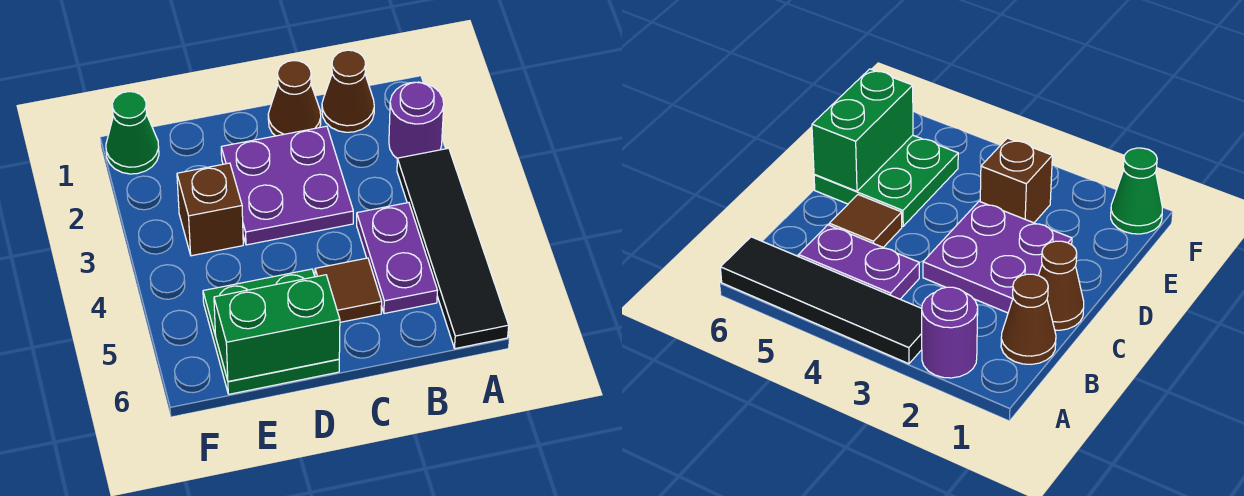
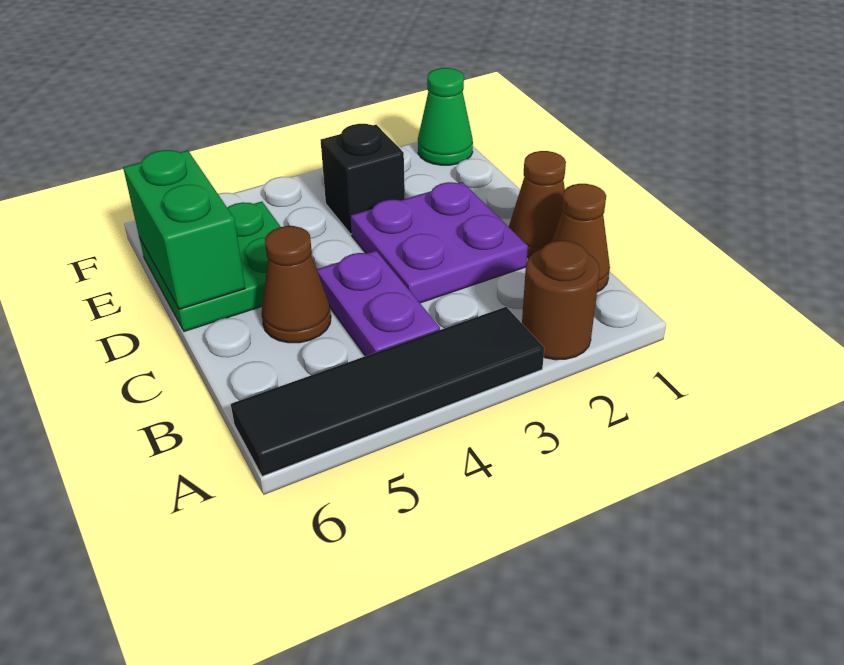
purple 1x1 round brick [389,82,444,158] -> brown 1x1 round brick [522,241,600,360]
purple 1x2 plate [357,203,437,314] -> purple 1x2 plate turned to [317,251,440,356]
brown 1x1 tile [315,258,382,322] -> brown 1x1 cone [261,226,331,343]
brown 1x1 brick [177,163,243,256] -> black 1x1 brick [320,124,405,234]

